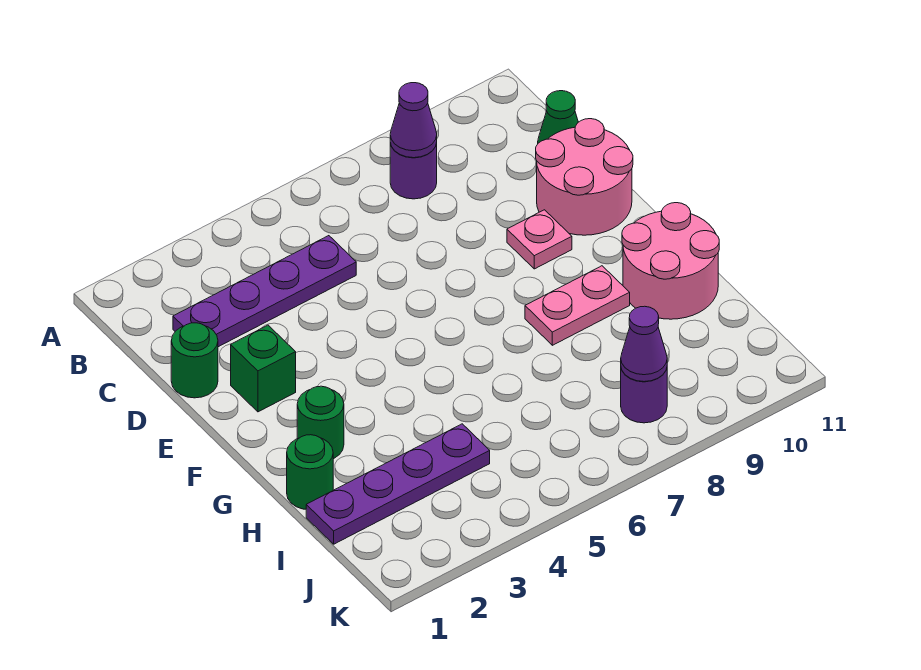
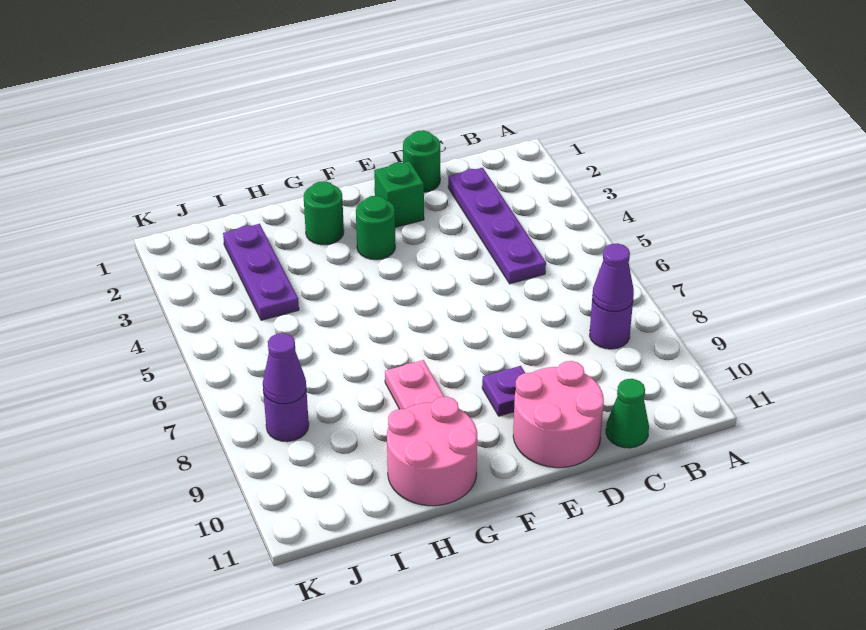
pink 1x1 plate [507,210,572,269] -> purple 1x1 plate [482,366,525,416]
green 1x1 round brick [287,435,333,509] -> green 1x1 round brick moved to [356,196,395,260]
purple 1x4 plate [306,424,490,544] -> purple 1x3 plate [223,224,299,320]

